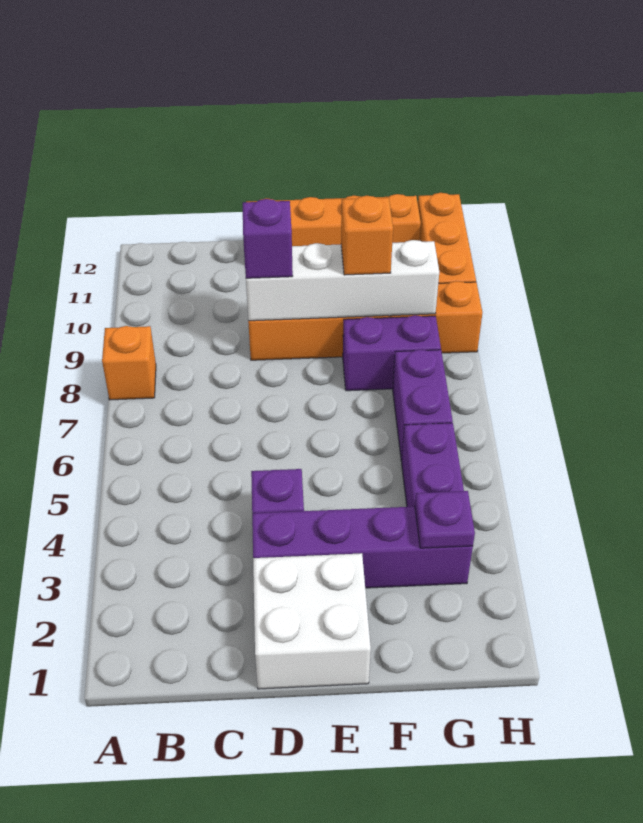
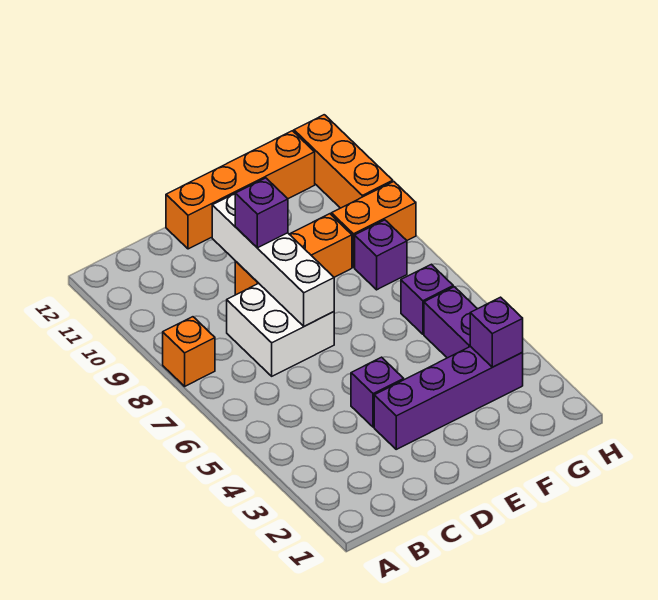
white 2x2 brick [253,553,371,689] -> white 2x2 brick moved to [227,283,334,376]
white 1x4 brick [246,240,439,321] -> white 1x4 brick turned to [212,194,334,326]
purple 1x2 brick [343,315,441,391] -> purple 1x1 brick [355,220,407,290]
orange 1x1 brick [341,196,393,275] -> none
purple 1x1 plate [415,491,475,548] -> purple 1x1 brick [470,297,523,367]
purple 1x2 brick [393,350,453,461] -> purple 1x1 brick [401,264,453,334]

